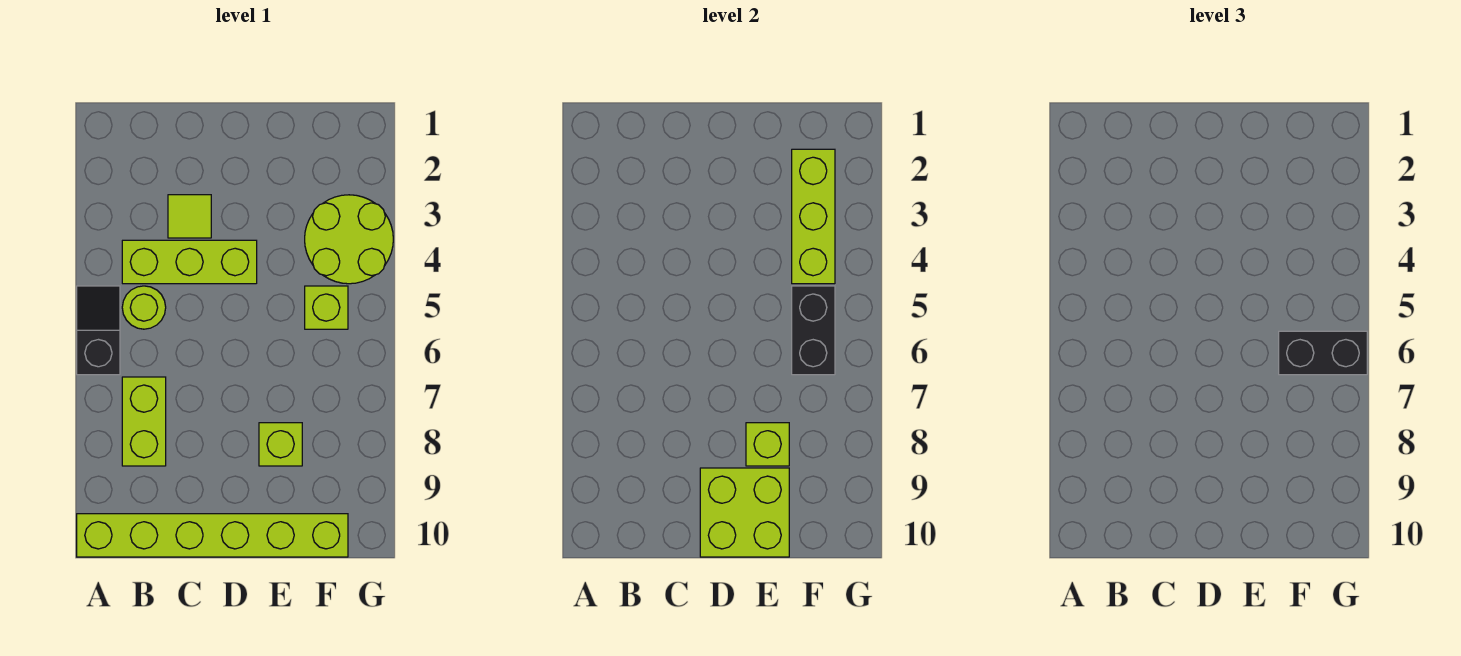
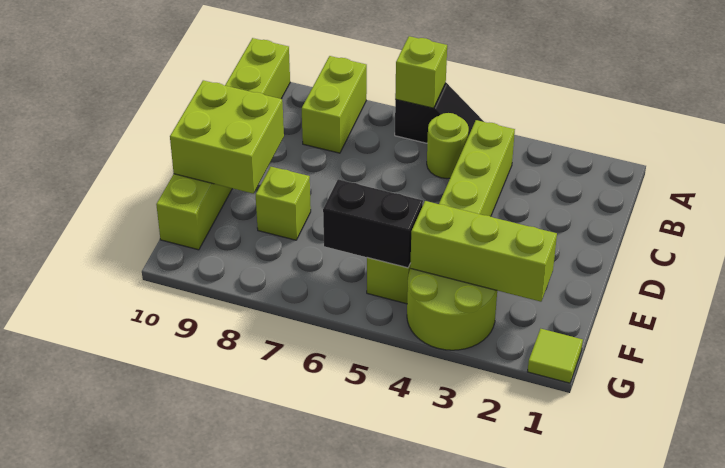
lime 1x2 brick [122,377,166,466] -> lime 1x2 brick turned to [302,56,367,153]
lime 1x1 tile [168,195,211,238] -> lime 1x1 tile moved to [528,329,583,383]
lime 1x1 brick [746,423,789,466] -> lime 1x1 brick moved to [395,36,447,108]
black 1x2 brick [1279,331,1367,375] -> none

